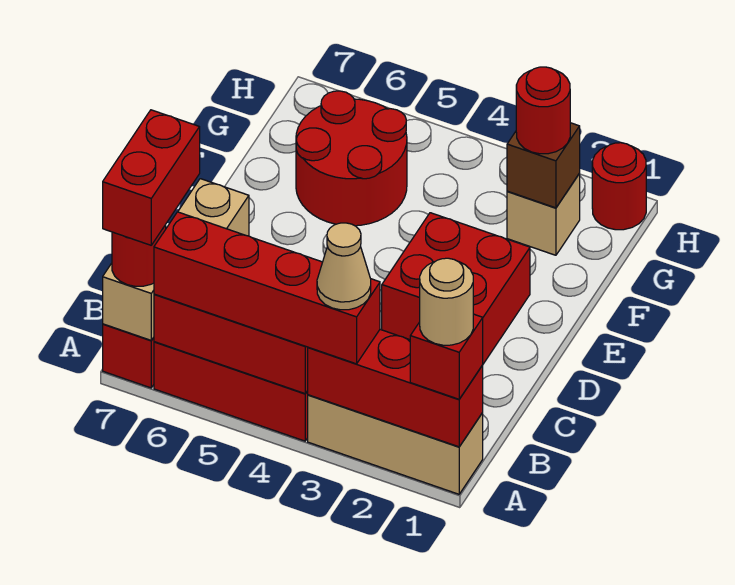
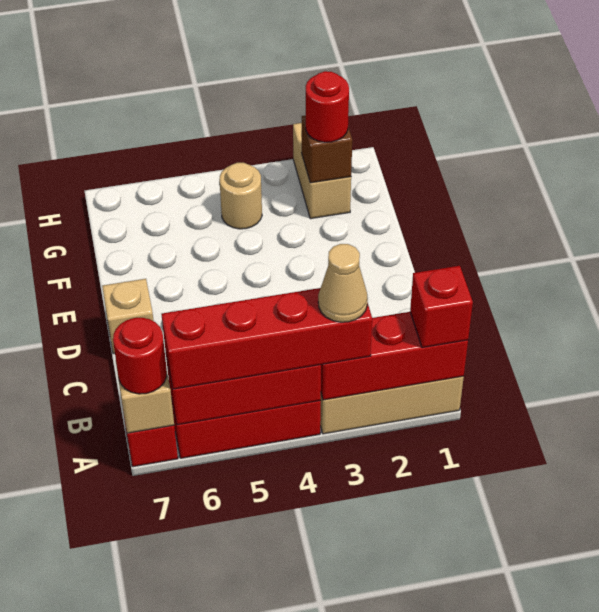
tan 1x1 round brick [420,258,473,345] -> tan 1x1 round brick moved to [220,163,262,229]
red 1x2 brick [103,110,200,245] -> none
red 2x2 brick [382,213,530,364] -> none
red 2x2 round brick [296,91,407,226] -> none
tan 1x1 brick [507,174,580,255] -> tan 1x2 brick [293,123,351,219]
red 1x1 round brick [592,143,646,230] -> none

